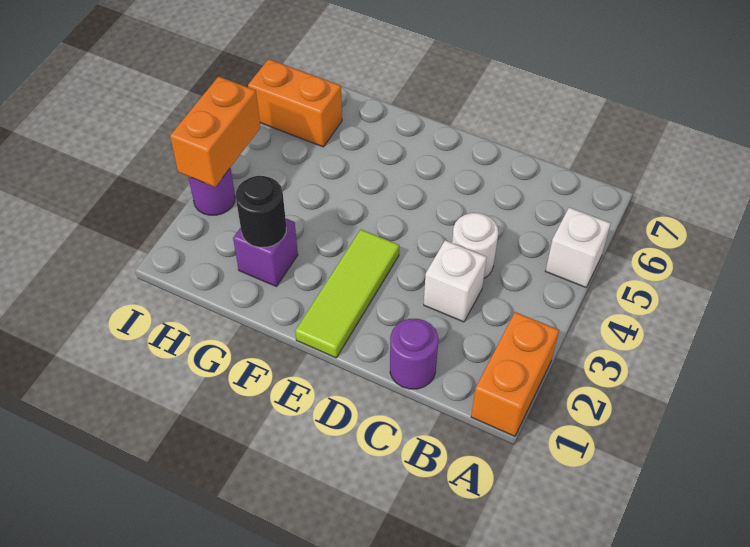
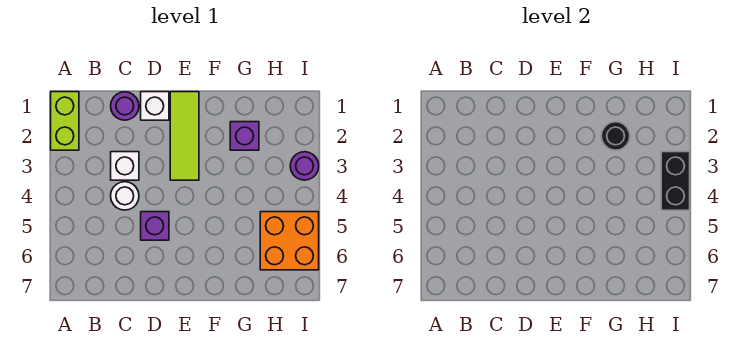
orange 1x2 brick [471,312,559,436] -> lime 1x2 brick [51,92,79,150]
white 1x1 brick [546,207,611,287] -> white 1x1 brick moved to [141,92,169,120]
none -> purple 1x1 brick [141,212,169,240]
orange 1x2 brick [248,59,342,147] -> orange 2x2 brick [260,212,319,270]
orange 1x2 brick [170,76,261,187] -> black 1x2 brick [661,152,690,210]

